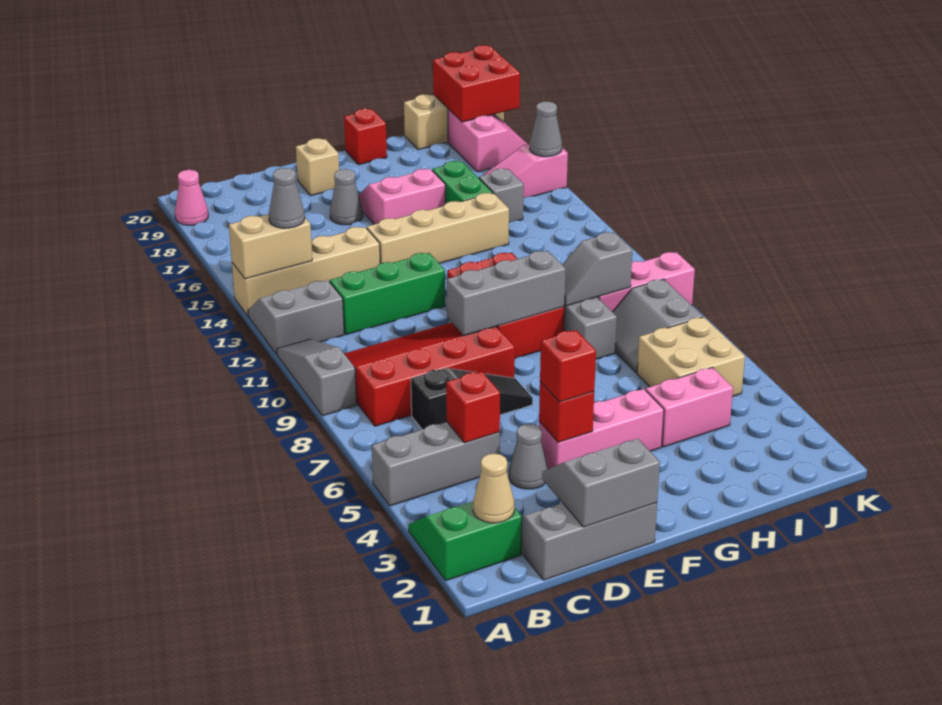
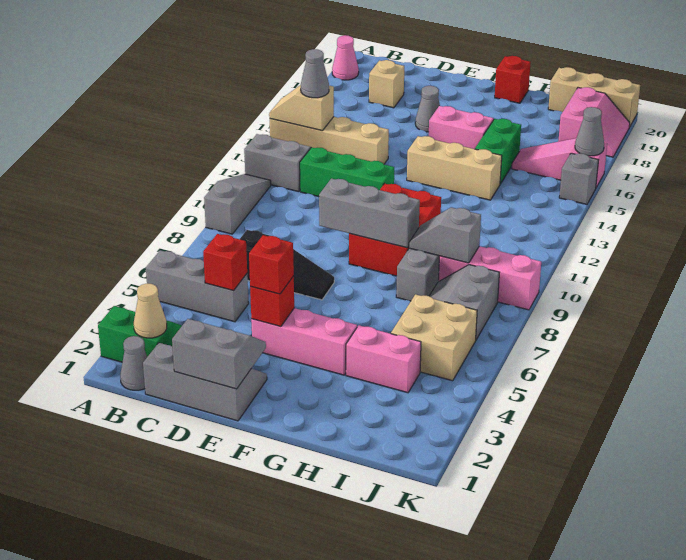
tan 1x2 brick [229,214,312,279] -> tan 1x2 slope [269,85,334,131]
red 3x4 slope [344,323,515,426] -> none
grey 1x1 cone [509,424,548,489] -> grey 1x1 cone moved to [120,336,147,390]
tan 1x4 brick [367,193,509,264] -> tan 1x3 brick [407,136,502,200]
tan 1x1 brick [296,138,339,196] -> tan 1x1 brick moved to [369,60,404,108]
grey 1x1 brick [479,169,524,222] -> grey 1x1 brick moved to [559,153,598,204]
red 2x2 brick [433,45,520,122] -> none

